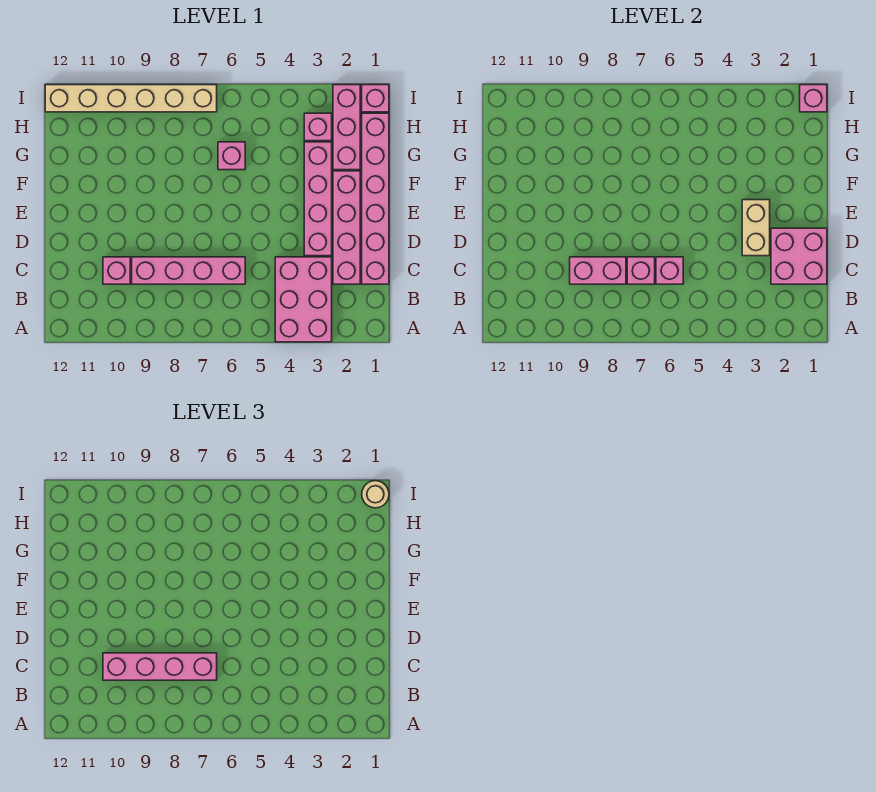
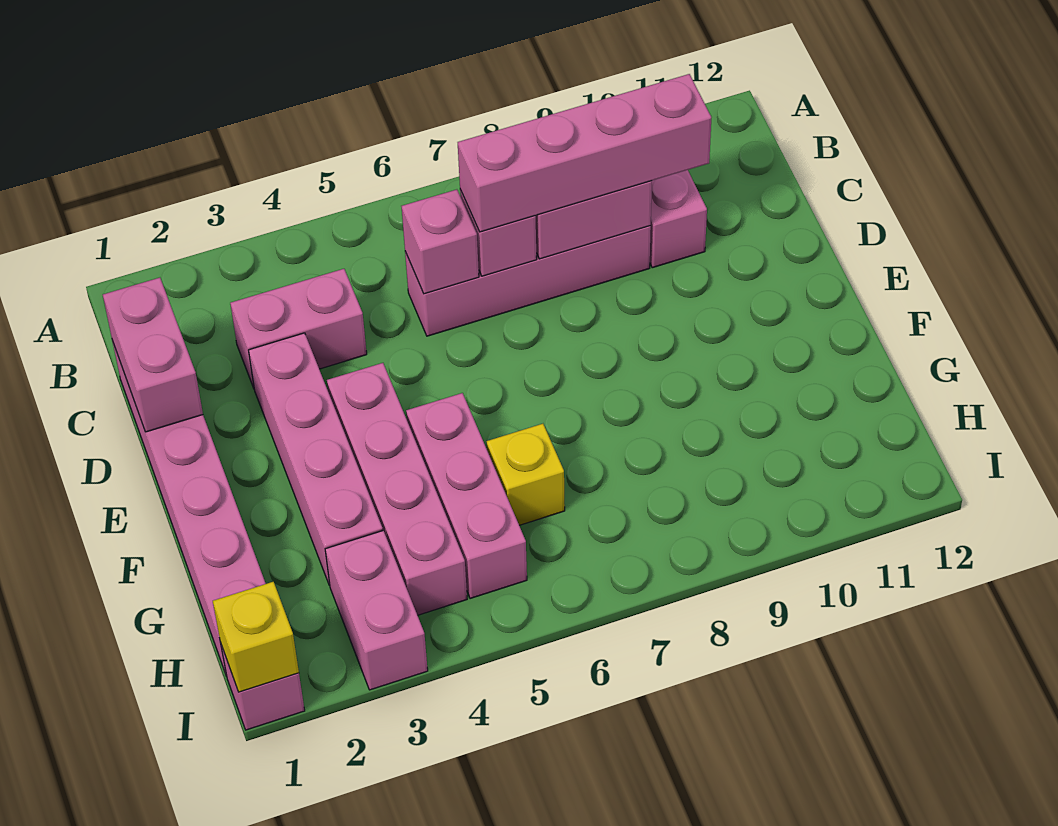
pink 2x3 brick [275,257,332,342] -> pink 1x2 brick [230,269,367,388]
pink 2x2 brick [771,228,827,284] -> pink 1x2 brick [103,278,203,432]
pink 1x4 brick [333,171,360,284] -> pink 1x4 brick moved to [327,363,467,615]
tan 1x2 brick [742,200,770,256] -> none
pink 1x3 brick [333,85,360,170] -> pink 1x3 brick moved to [406,393,527,599]
pink 1x1 brick [218,142,245,170] -> yellow 1x1 brick [487,424,565,525]
pink 1x1 brick [304,113,332,141] -> pink 1x2 brick [325,531,428,690]
pink 1x1 brick [800,85,827,112] -> yellow 1x1 brick [213,582,299,692]
tan 1x1 round brick [362,481,389,508] -> none
tan 1x6 brick [45,85,217,112] -> none

